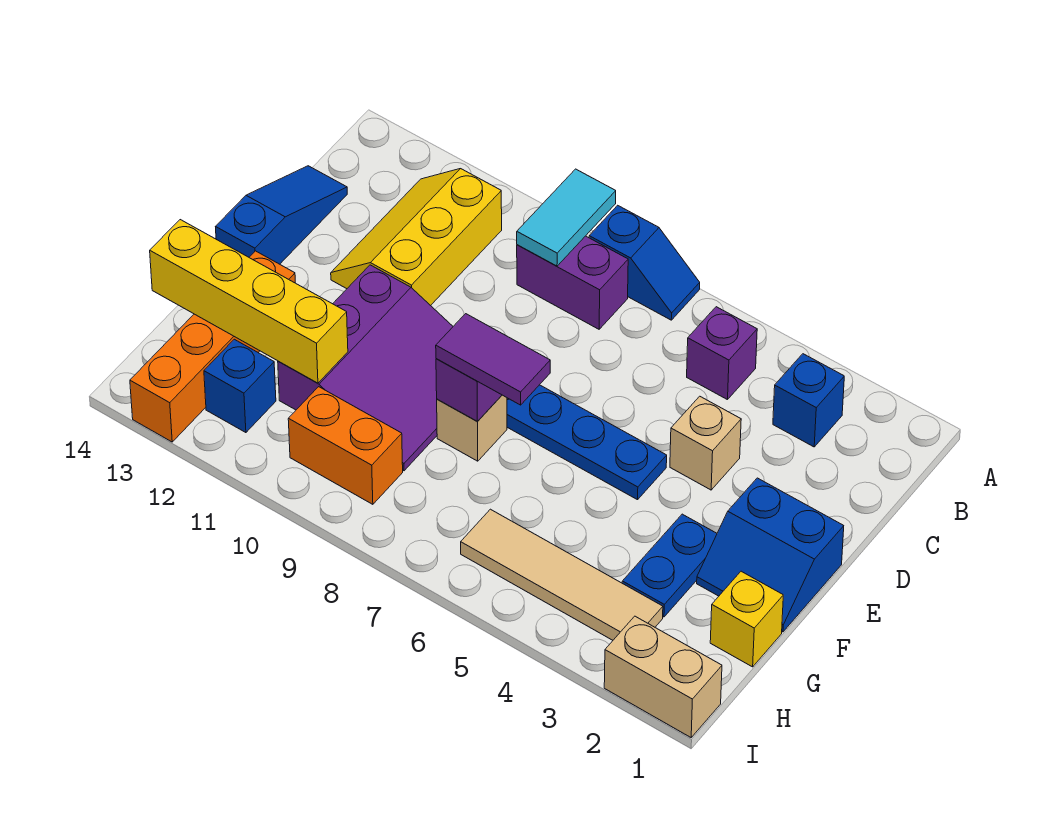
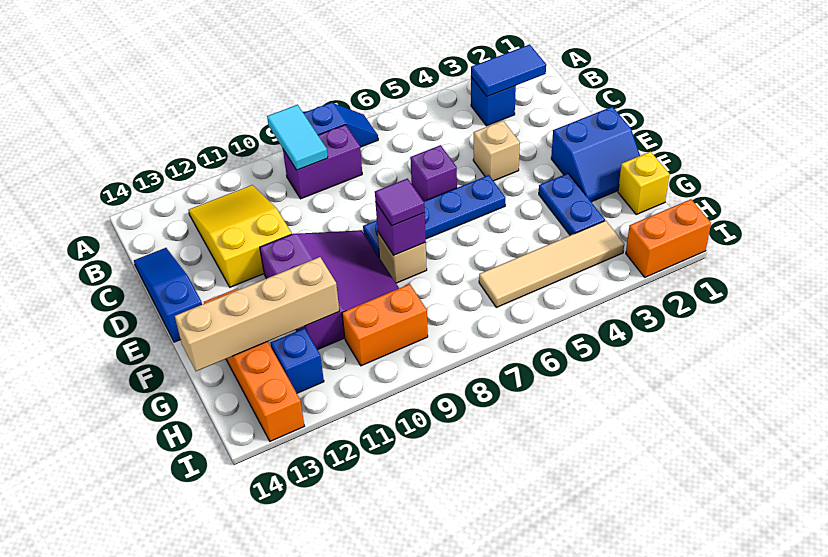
none -> blue 1x2 tile [471,44,546,97]
purple 1x1 brick [687,307,757,400] -> purple 1x1 brick moved to [410,145,457,201]
yellow 2x3 slope [331,169,502,306] -> yellow 2x3 slope turned to [188,185,292,287]
purple 1x2 tile [436,314,550,405] -> purple 1x1 tile [375,179,425,226]
yellow 1x4 brick [150,220,348,383] -> tan 1x4 brick [175,257,339,371]
tan 1x2 brick [604,616,722,737] -> orange 1x2 brick [626,199,711,277]

